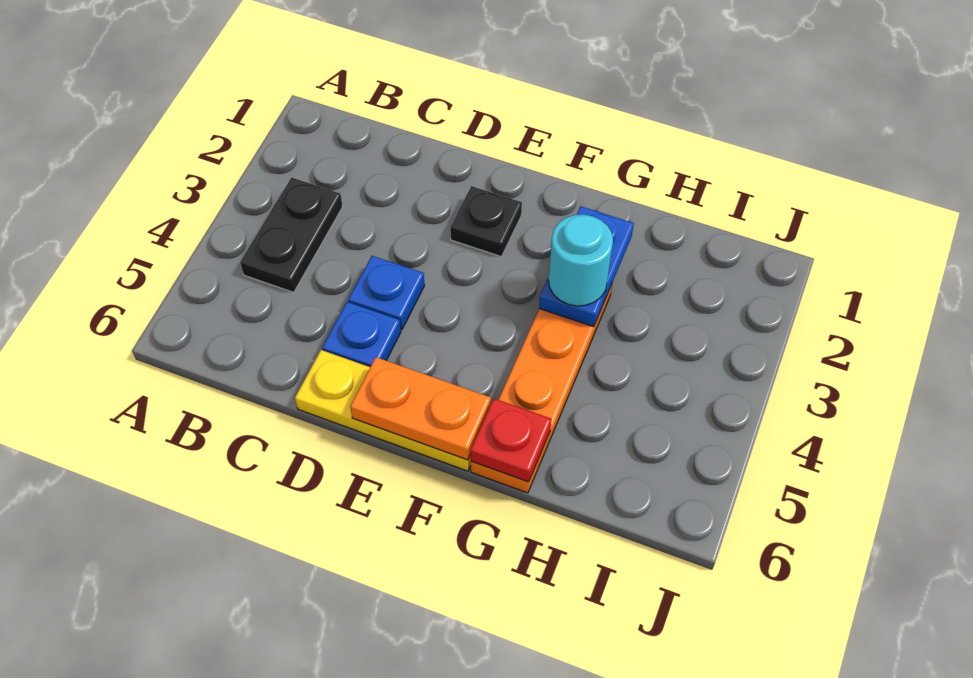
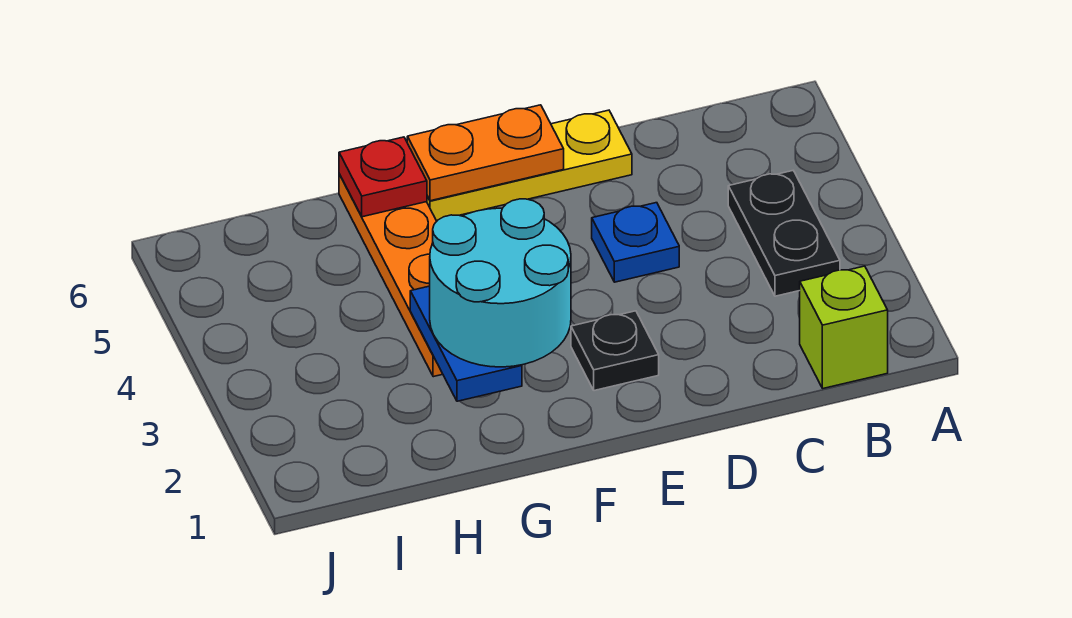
none -> lime 1x1 brick [800,266,888,388]
blue 1x1 plate [322,302,401,367] -> none
cyan 1x1 round brick [549,214,613,306] -> cyan 2x2 round brick [430,199,571,367]

